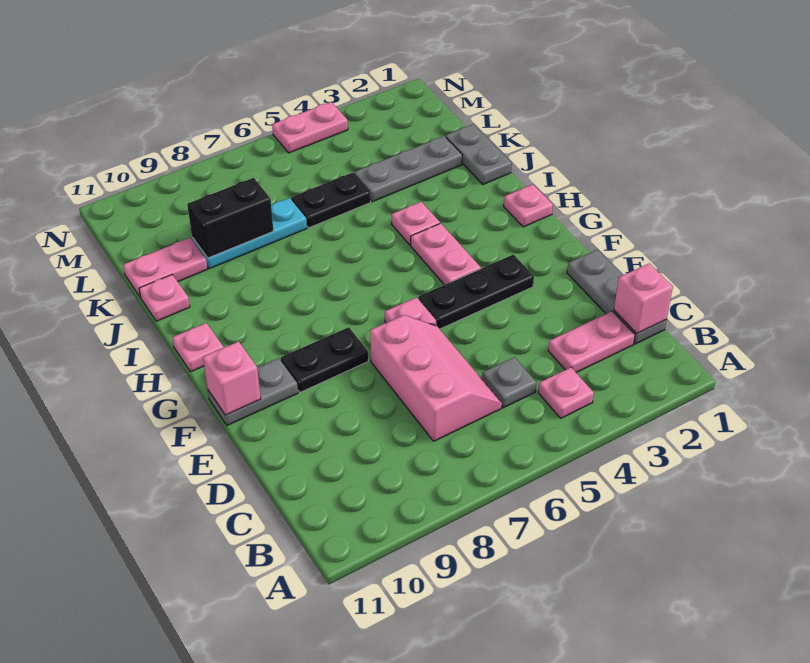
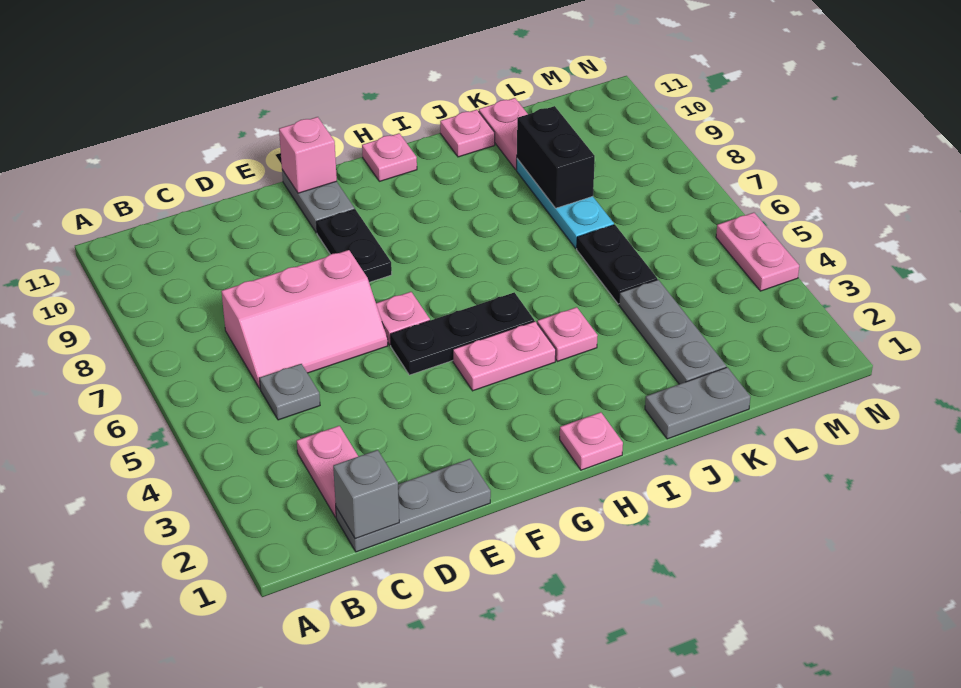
pink 1x1 plate [538,368,594,418] -> none
pink 1x1 brick [614,263,673,334] -> grey 1x1 brick [333,450,399,539]
black 1x3 plate [418,255,534,329] -> black 1x3 plate turned to [390,292,534,375]

